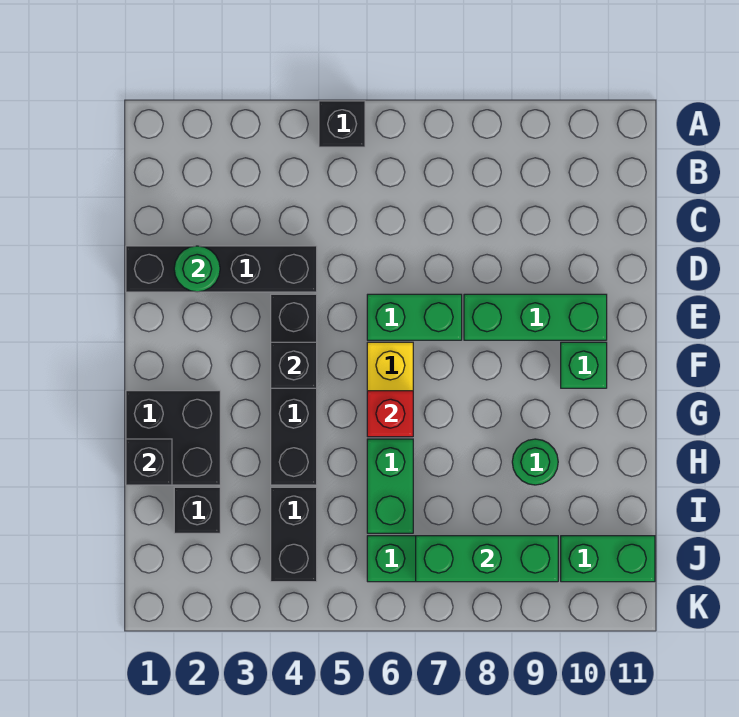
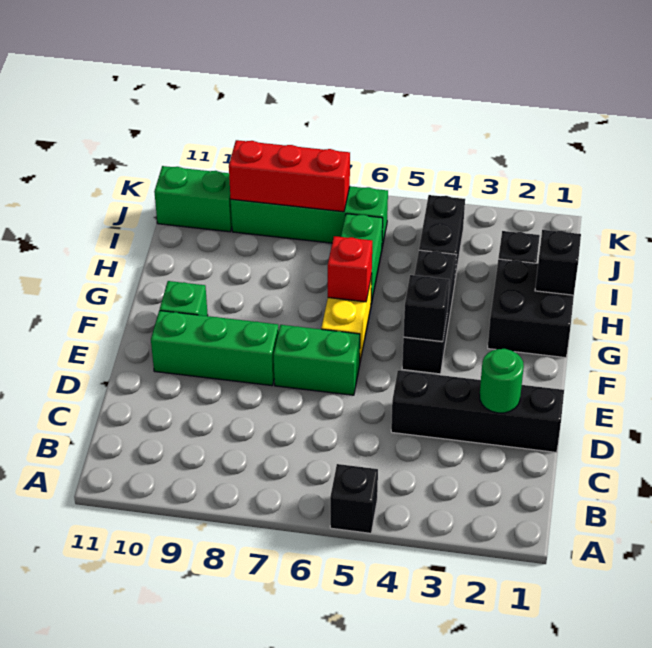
black 1x4 brick [271,294,317,485] -> black 1x3 brick [402,250,457,374]
green 1x1 round brick [512,439,558,485] -> none
green 1x3 brick [416,536,558,582] -> red 1x3 brick [229,140,350,212]

